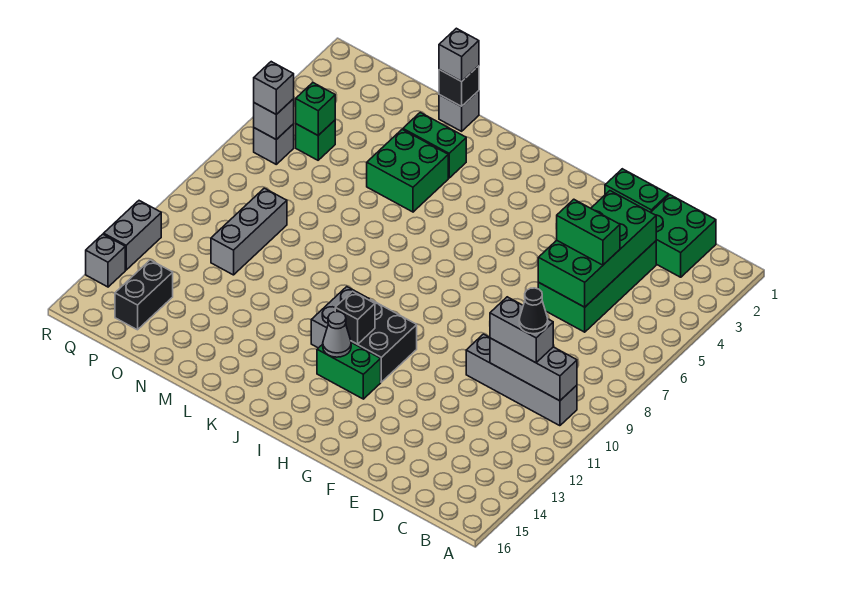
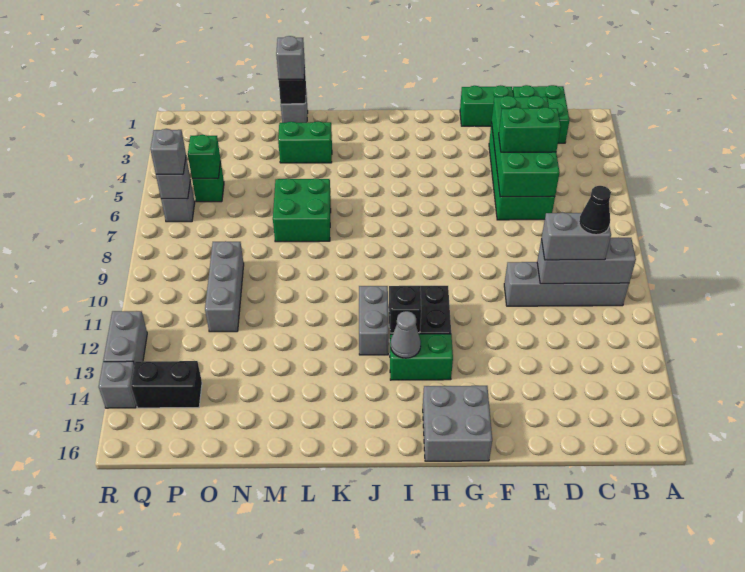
none -> grey 2x2 brick [423,386,492,461]
green 2x2 brick [367,129,448,212] -> green 2x2 brick moved to [273,178,331,242]
black 1x2 brick [115,260,173,330] -> black 1x2 brick turned to [131,361,202,408]

